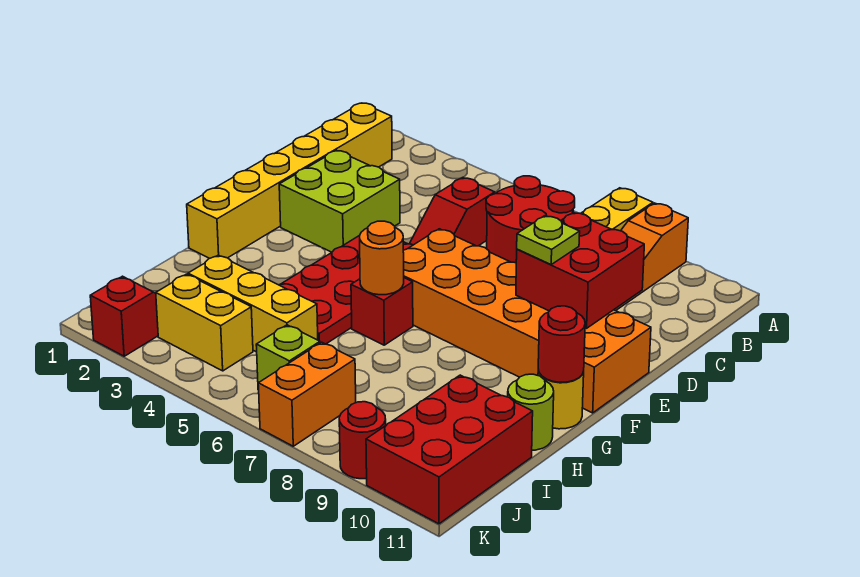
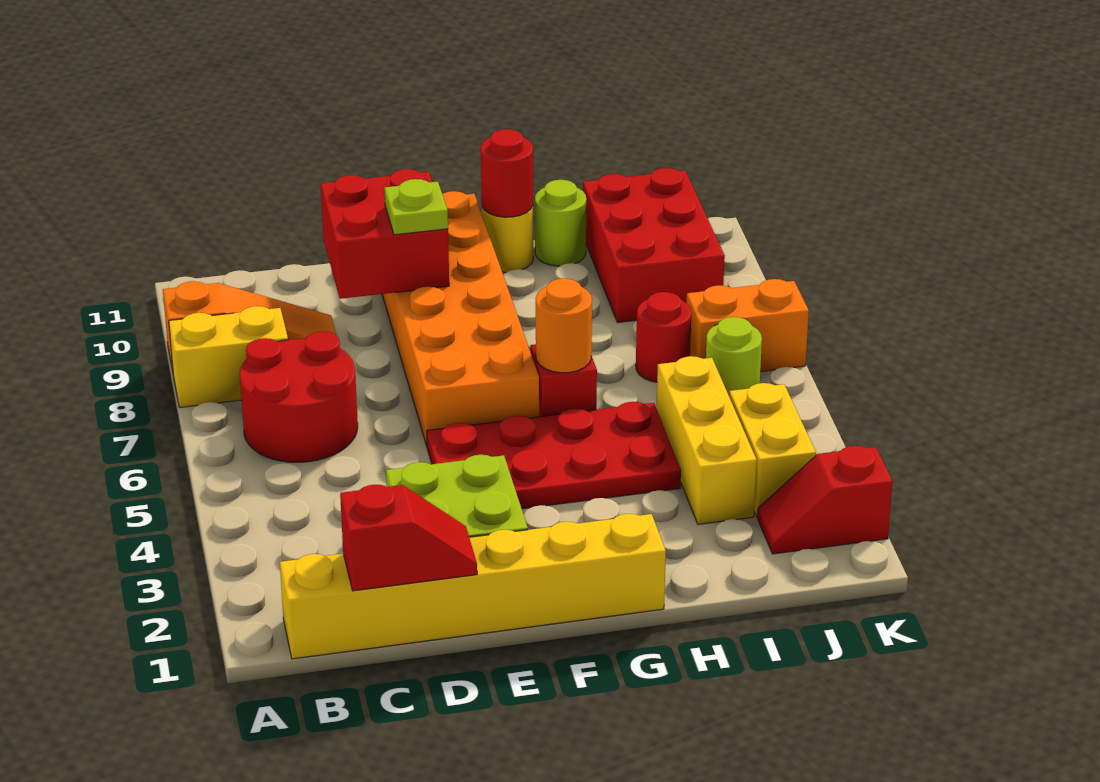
red 1x2 slope [410,178,495,246] -> red 1x2 slope moved to [340,485,477,591]
red 2x3 brick [366,375,533,524] -> red 2x3 brick turned to [583,168,725,323]
lime 1x1 brick [256,325,320,390] -> lime 1x1 round brick [706,317,762,395]
red 1x1 round brick [339,402,386,479] -> red 1x1 round brick moved to [636,292,691,382]

